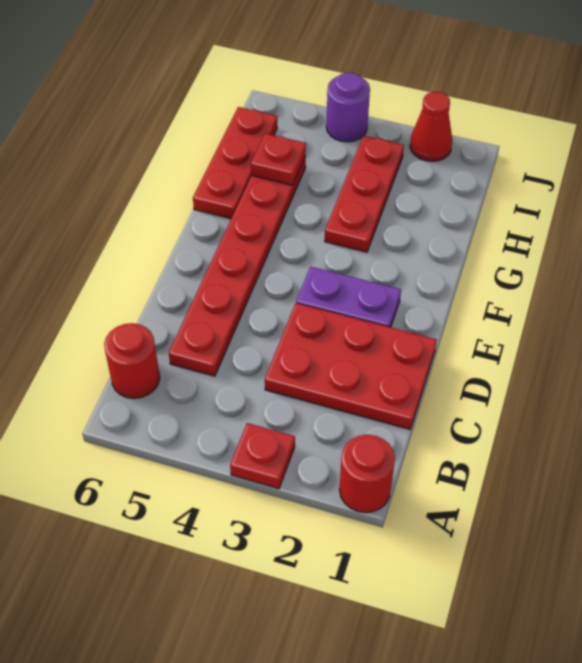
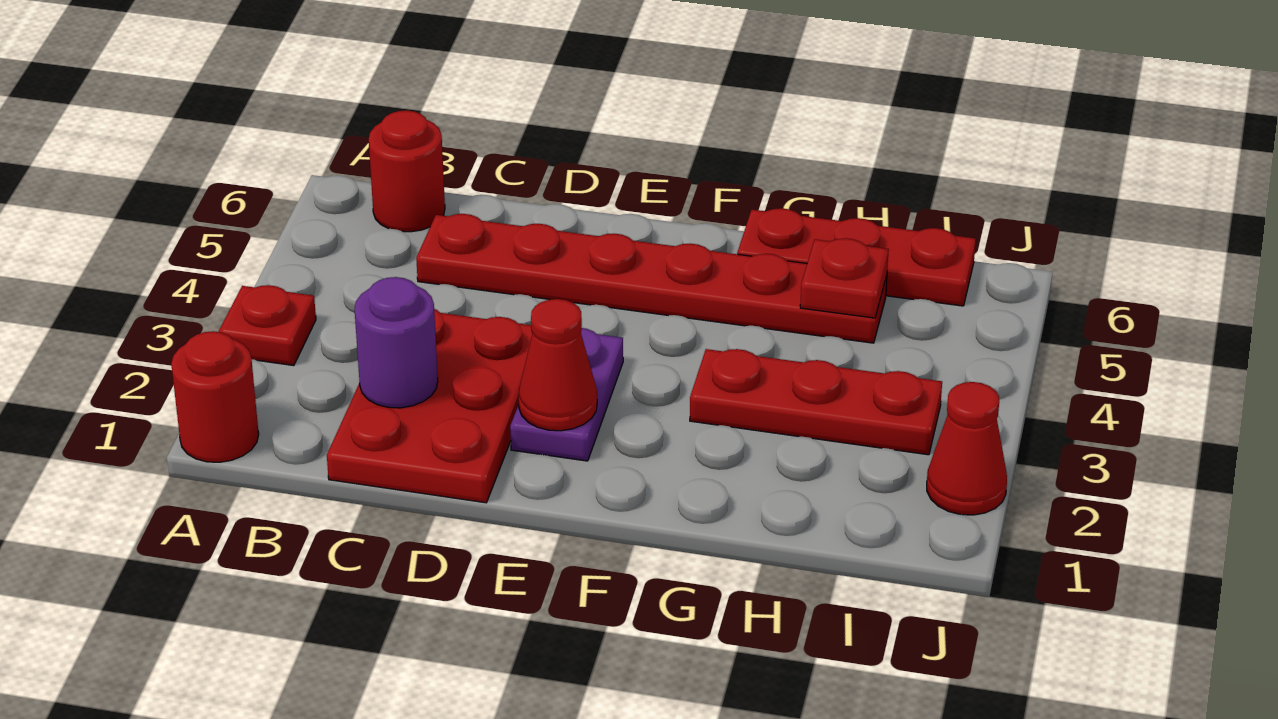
none -> red 1x1 cone [518,299,597,431]
purple 1x1 round brick [326,73,370,142] -> purple 1x1 round brick moved to [355,277,438,408]

